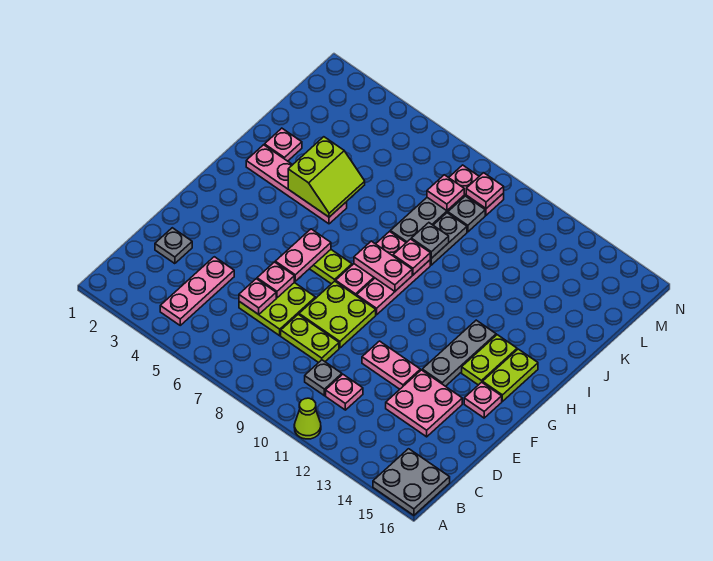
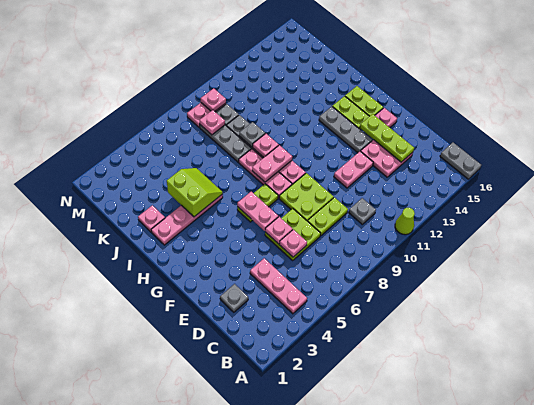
grey 2x2 plate [373,449,450,515] -> grey 1x2 plate [440,143,481,179]
pink 1x1 plate [326,375,363,410] -> none
none -> lime 1x3 plate [360,114,414,162]

